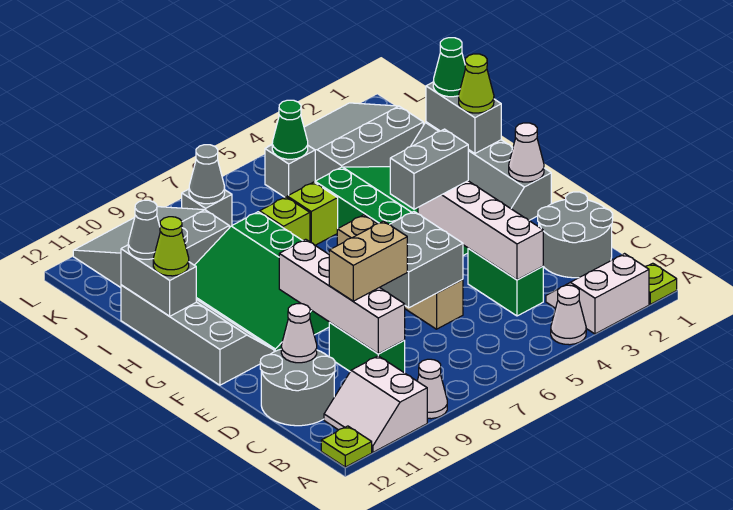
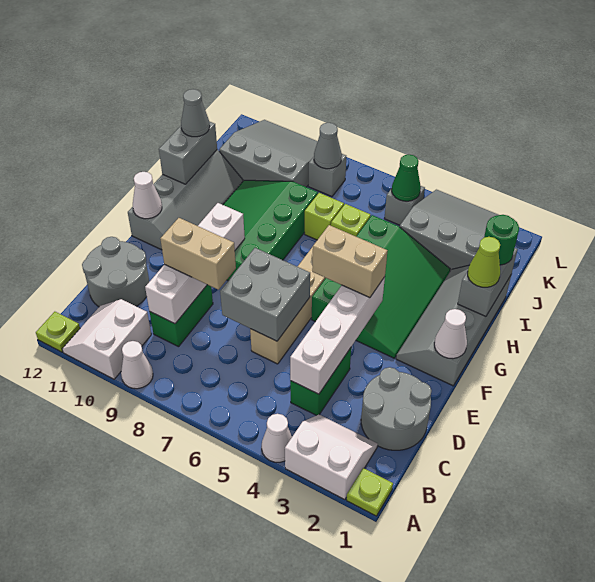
white 1x1 cone [281,304,317,363] -> white 1x1 cone moved to [133,172,162,219]
grey 1x2 brick [390,129,468,209] -> tan 1x2 brick [312,225,387,298]
lime 1x1 cone [153,217,189,276] -> none
green 1x1 cone [433,38,465,97] -> green 1x1 round brick [484,215,519,265]

